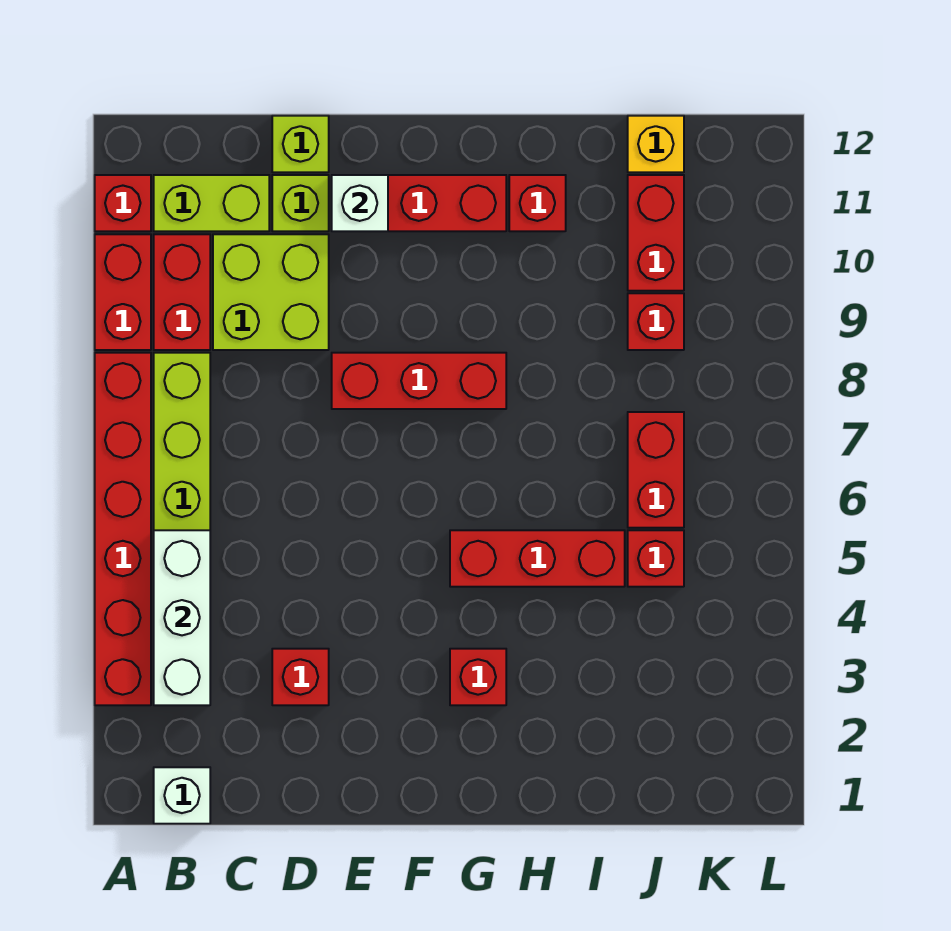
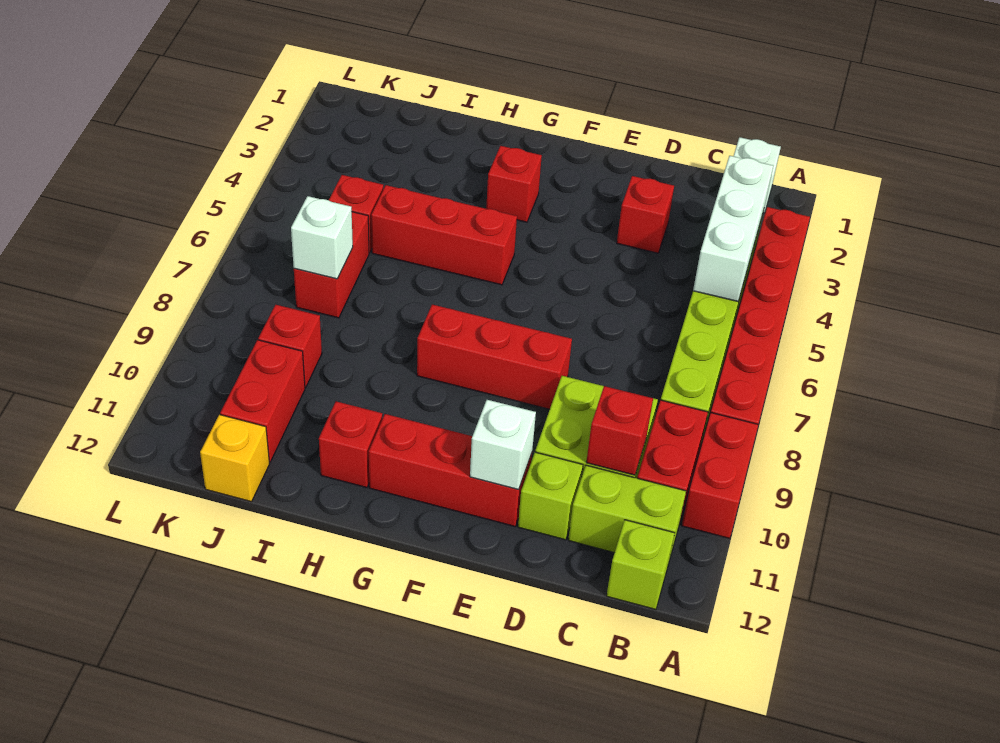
red 1x1 brick [95,175,151,231] -> red 1x1 brick moved to [586,386,653,475]
lime 1x1 brick [272,116,329,172] -> lime 1x1 brick moved to [607,520,675,609]
none -> white 1x1 brick [291,196,353,279]

